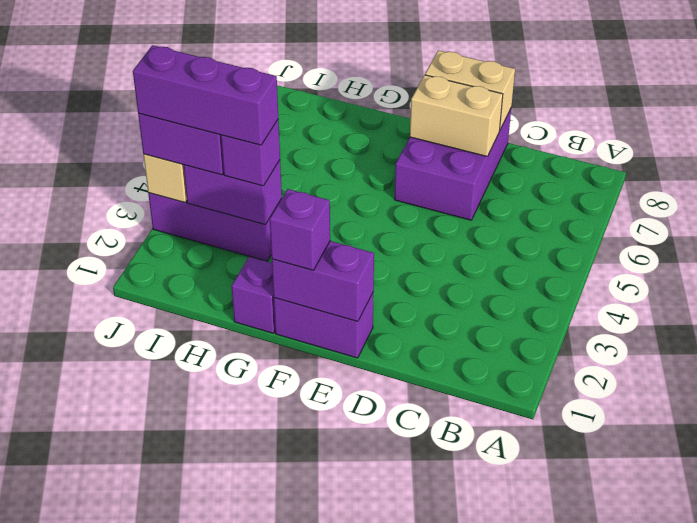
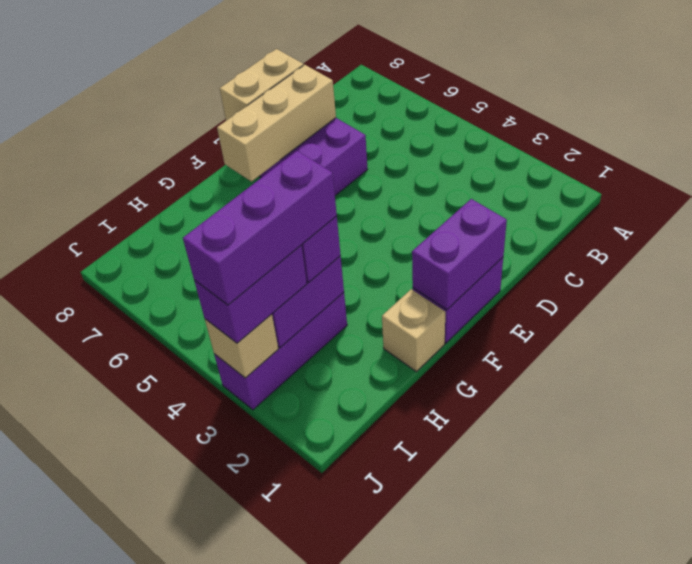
tan 1x2 brick [410,75,503,156] -> tan 1x3 brick [217,65,336,182]
purple 1x1 brick [270,189,330,270] -> none
purple 1x1 brick [232,257,275,333] -> tan 1x1 brick [382,289,445,372]

